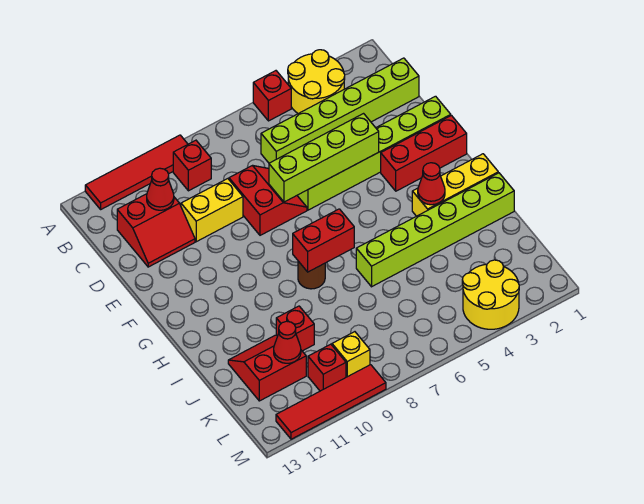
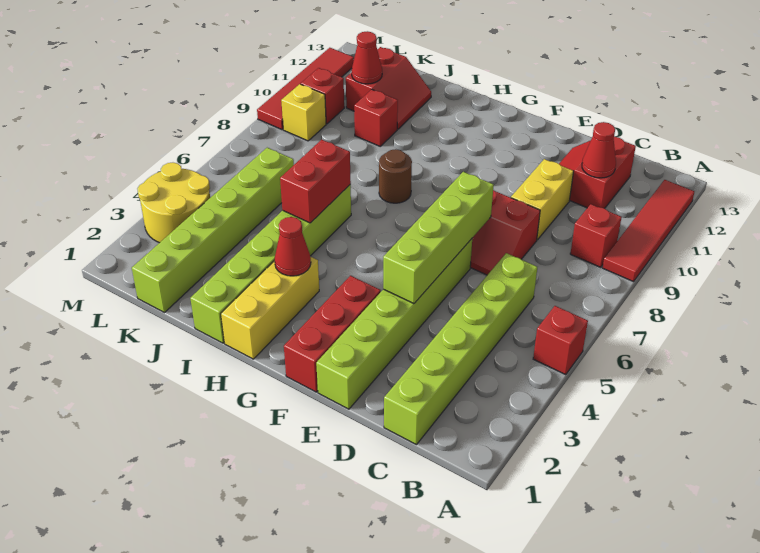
yellow 2x2 round brick [288,50,345,114] -> none
red 1x2 brick [293,209,354,272] -> red 1x2 brick moved to [280,140,351,223]
none -> lime 1x6 brick [132,148,294,313]

